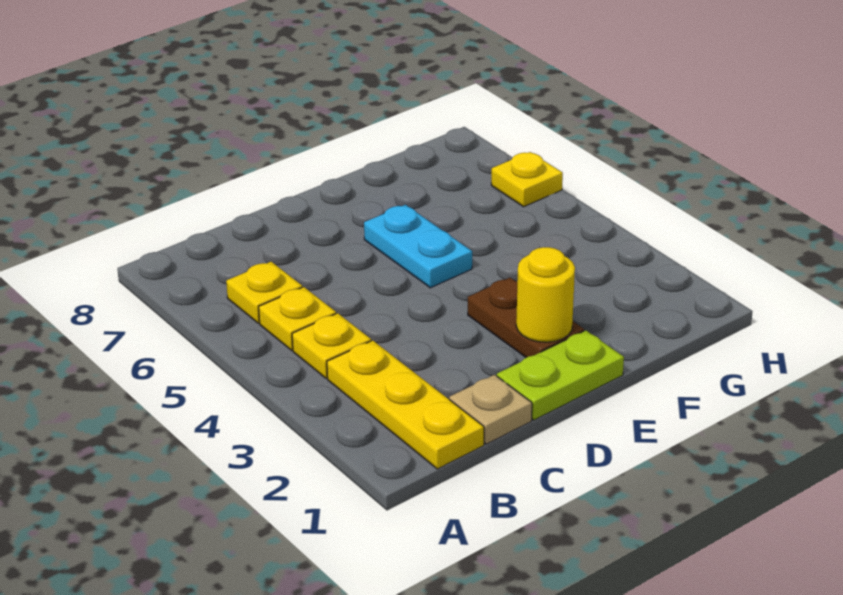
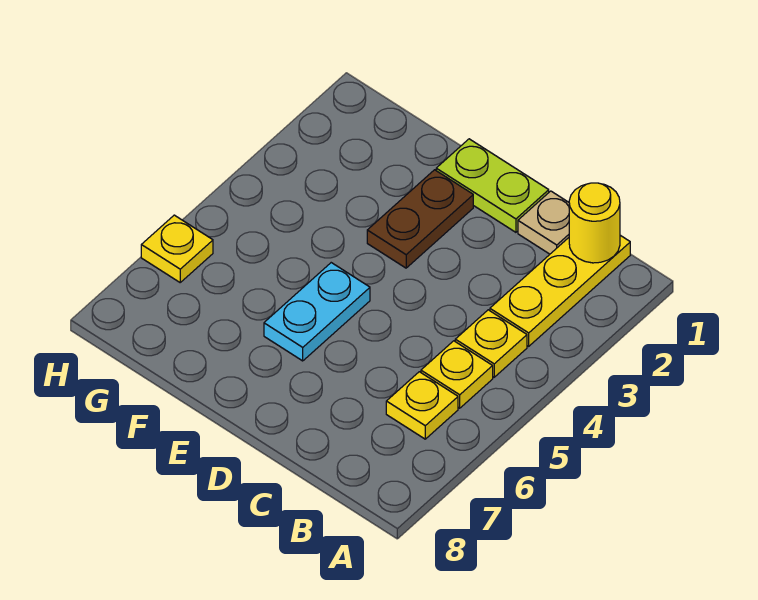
yellow 1x1 round brick [516,247,575,342] -> yellow 1x1 round brick moved to [569,183,620,263]

